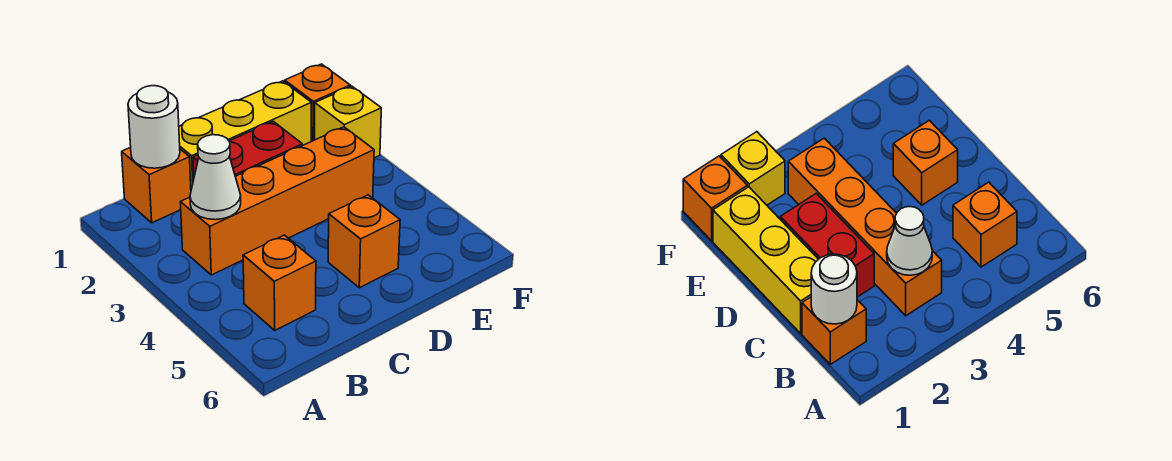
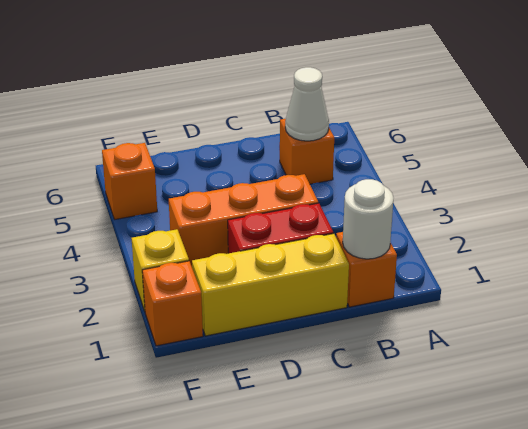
orange 1x4 brick [181,127,374,275] -> orange 1x3 brick [169,174,318,266]
white 1x1 cone [190,135,241,220] -> white 1x1 cone moved to [285,67,329,141]
orange 1x1 brick [328,195,400,288] -> orange 1x1 brick moved to [102,143,157,219]

